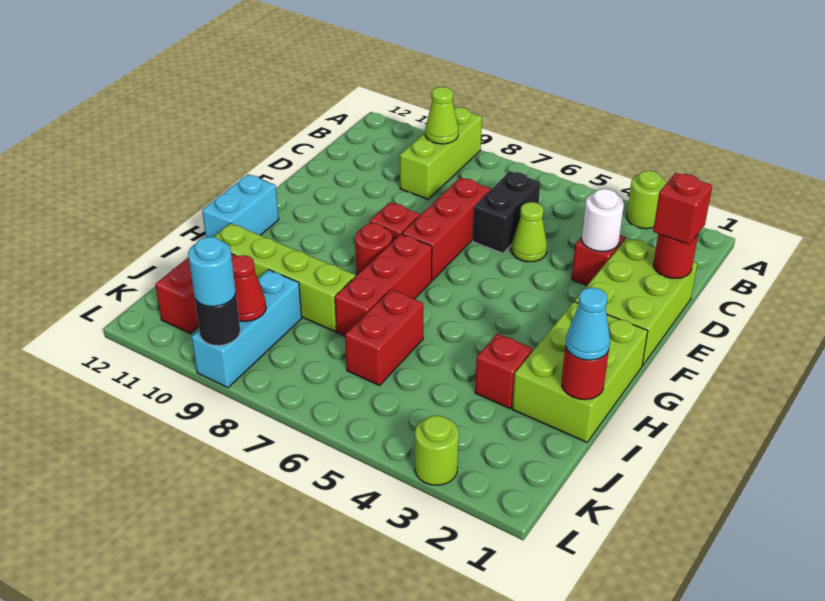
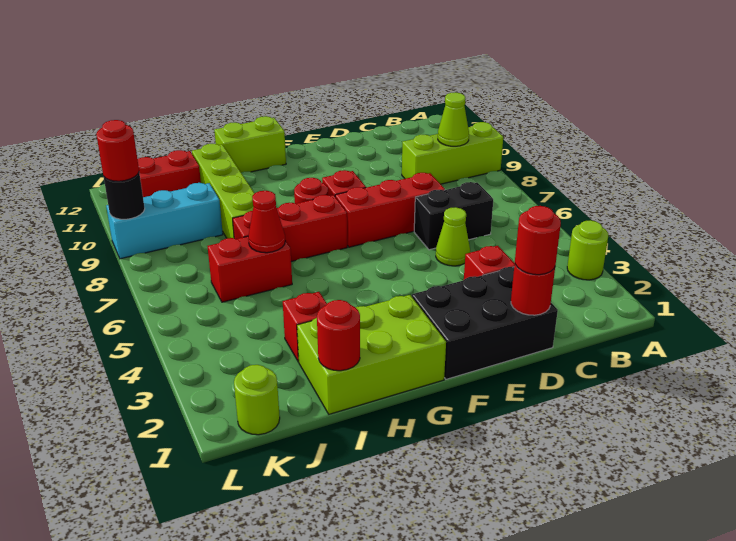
lime 2x3 brick [575,238,698,366] -> black 2x3 brick [412,267,558,379]
red 1x1 brick [653,173,712,245] -> red 1x1 round brick [515,206,561,275]
white 1x1 round brick [582,189,624,252] -> none
cyan 1x2 brick [202,174,279,237] -> lime 1x2 brick [214,116,286,172]
cyan 1x1 cone [566,288,610,360] -> none
red 1x1 cone [232,255,266,322] -> red 1x1 cone moved to [248,191,285,253]
lime 1x1 round brick [415,415,459,485] -> lime 1x1 round brick moved to [234,365,280,435]
cyan 1x1 round brick [188,237,236,307] -> red 1x1 round brick [96,120,139,181]

